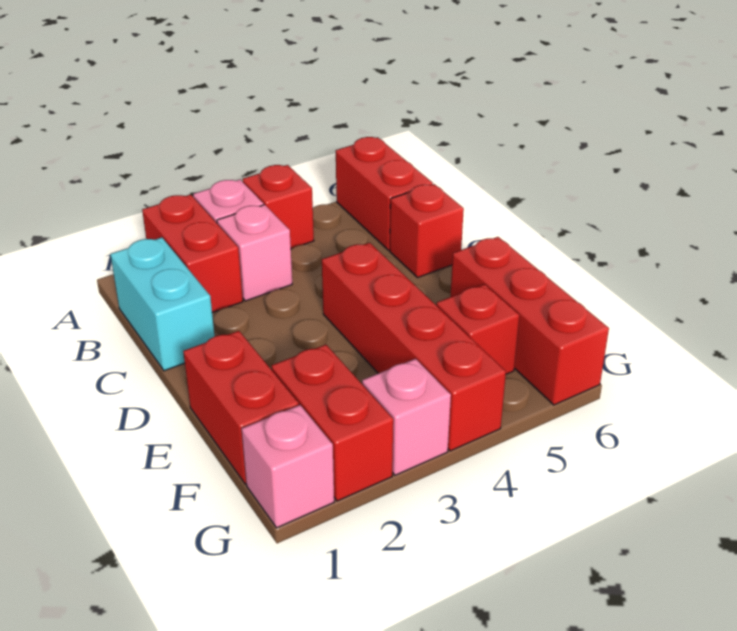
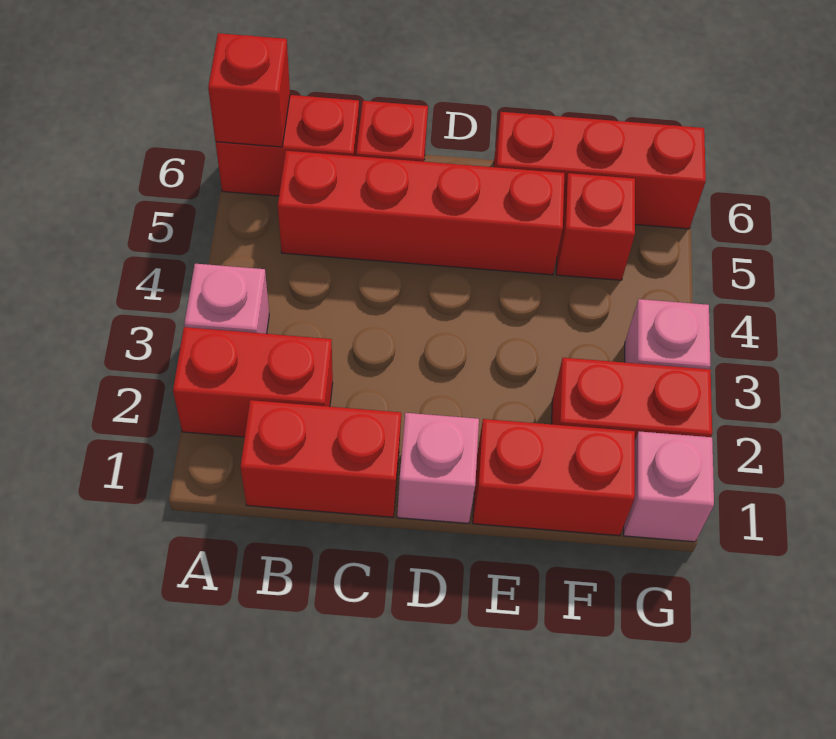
red 1x1 brick [242,165,314,249] -> red 1x1 brick moved to [208,33,290,147]
cyan 1x2 brick [110,237,215,371] -> red 1x2 brick [240,400,401,517]
pink 1x1 brick [217,205,292,301] -> pink 1x1 brick moved to [397,413,479,523]
red 1x4 brick [322,243,506,451] -> red 1x4 brick moved to [278,151,564,275]

